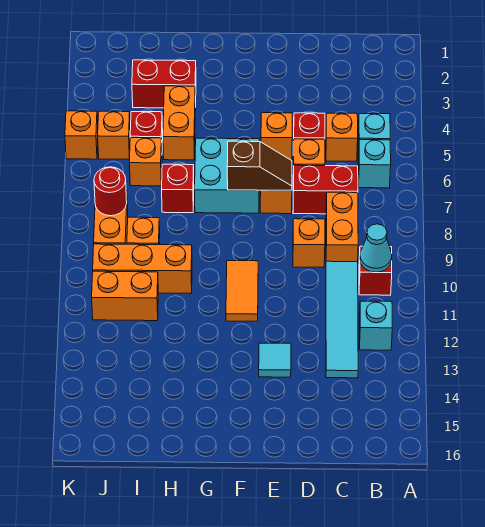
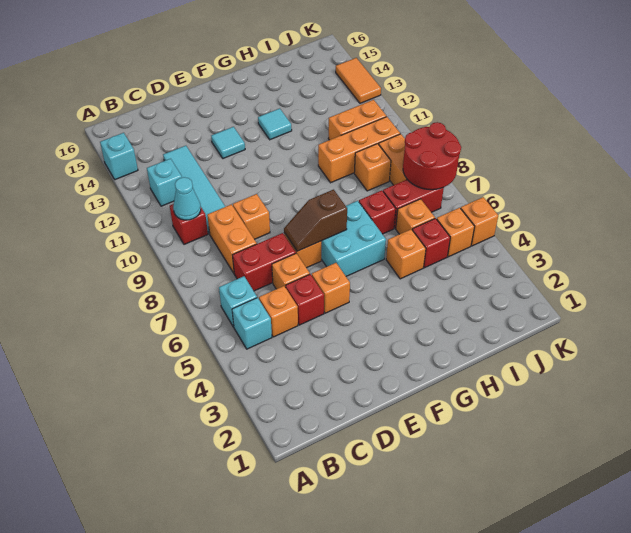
none -> cyan 1x1 brick [100,133,138,180]
orange 1x2 tile [226,261,258,321] -> orange 1x2 tile moved to [336,58,381,103]
none -> cyan 1x1 tile [258,108,292,140]
red 1x2 brick [132,60,196,108] -> red 1x2 brick moved to [383,180,444,228]
orange 1x2 brick [163,86,196,160] -> orange 1x1 brick [386,229,426,279]
red 1x1 round brick [94,167,127,216] -> red 2x2 round brick [403,122,461,190]

